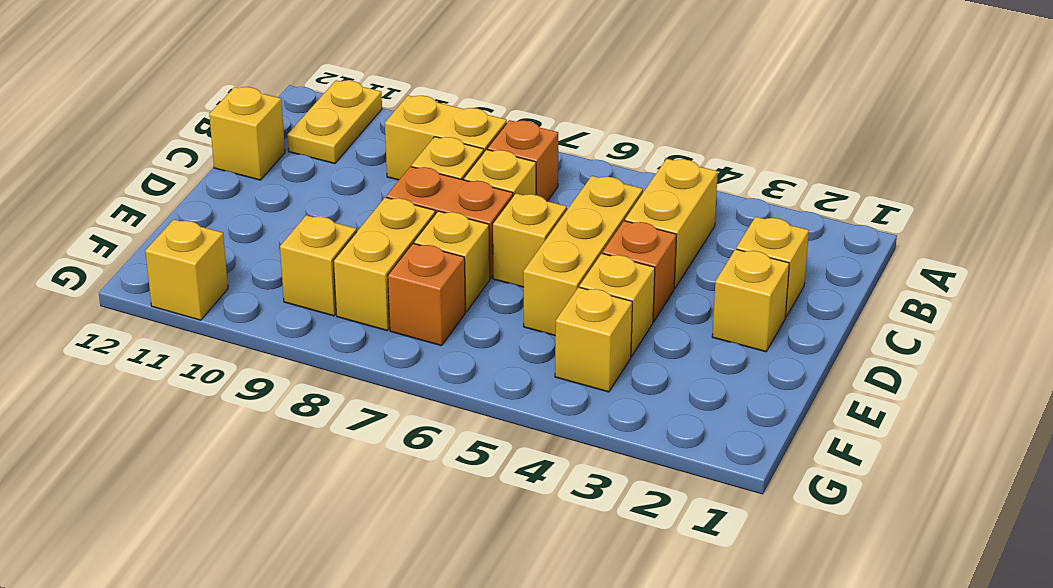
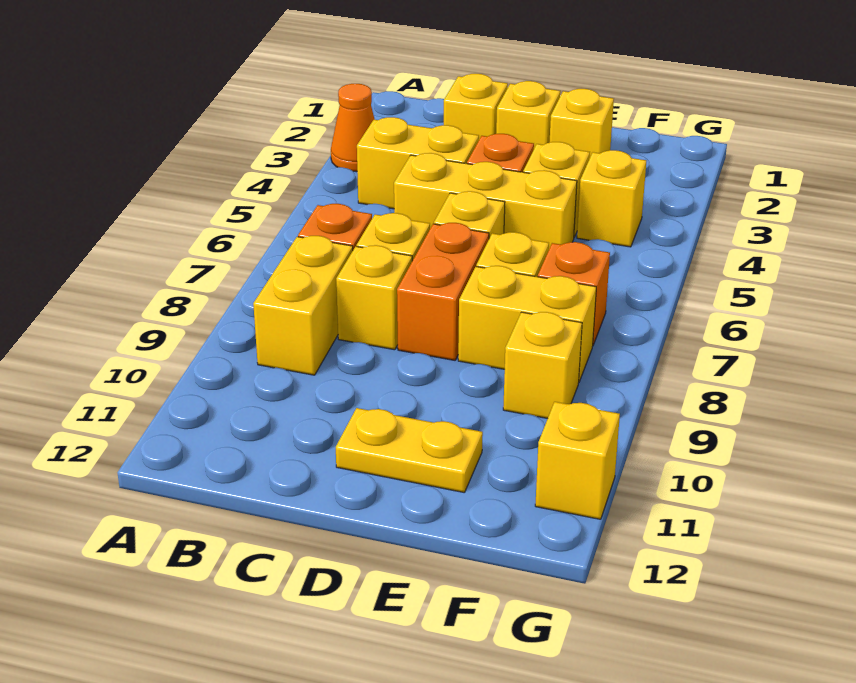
none -> orange 1x1 cone [331,84,375,172]
yellow 1x2 plate [287,80,382,164] -> yellow 1x2 plate moved to [336,408,483,493]
yellow 1x1 brick [209,87,285,180] -> yellow 1x1 brick moved to [550,89,614,159]

